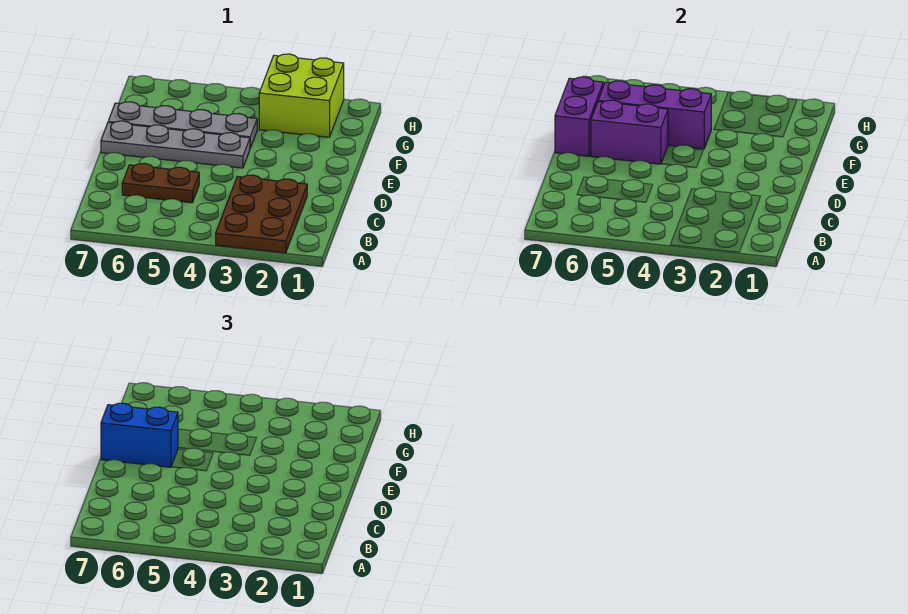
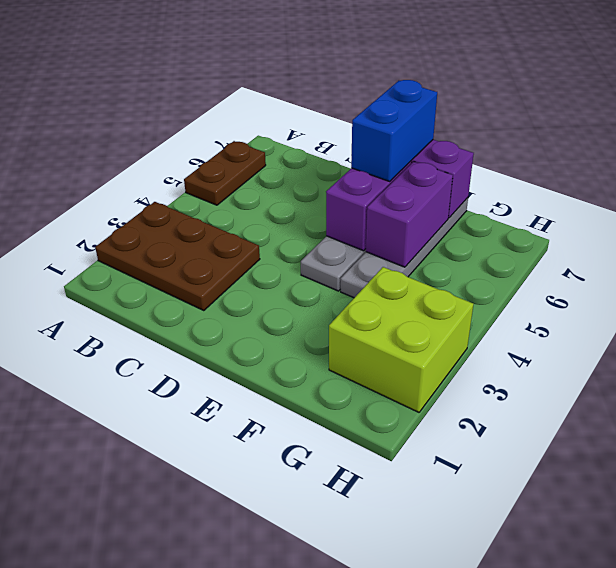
brown 1x2 plate [122,163,199,203] -> brown 1x2 plate moved to [184,141,266,205]
purple 1x3 brick [598,81,711,149] -> purple 1x2 brick [366,161,453,267]

